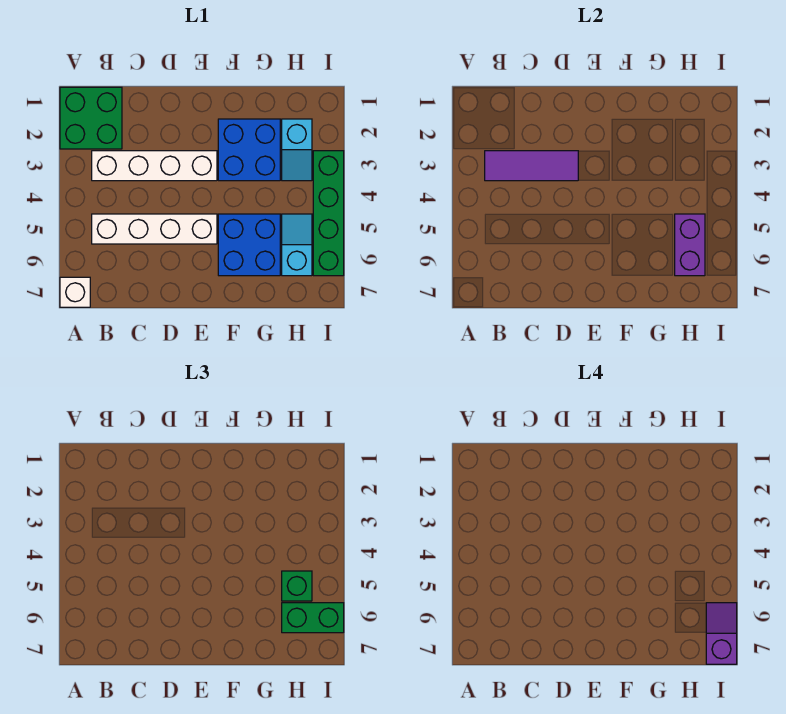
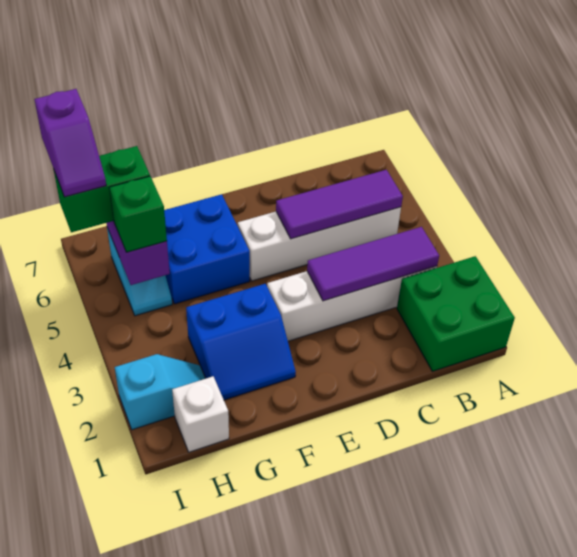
white 1x1 brick [60,277,90,307] -> white 1x1 brick moved to [172,376,229,452]
none -> purple 1x3 tile [276,170,403,239]
blue 2x2 brick [218,119,280,181] -> blue 2x2 slope [186,284,296,400]
cyan 1x2 slope [282,119,312,181] -> cyan 1x2 slope turned to [115,354,206,430]
green 1x4 brick [313,151,344,276] -> none

